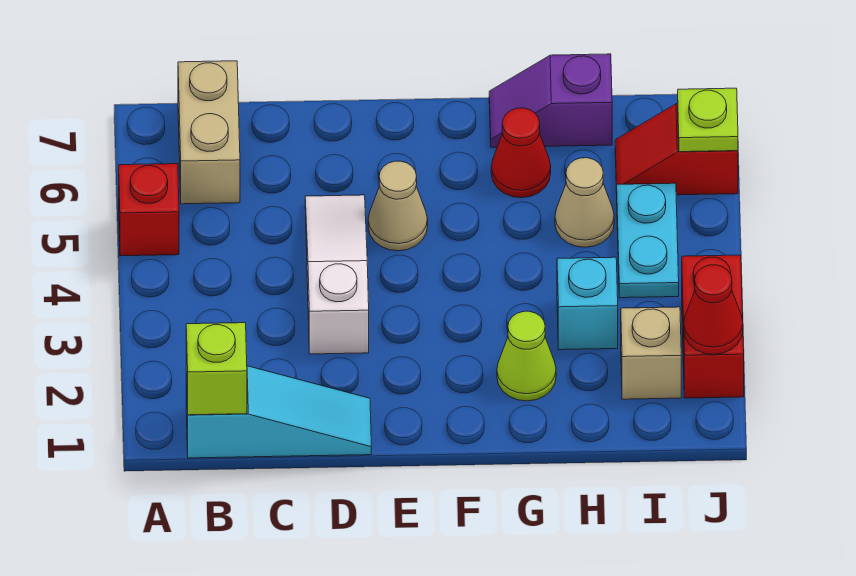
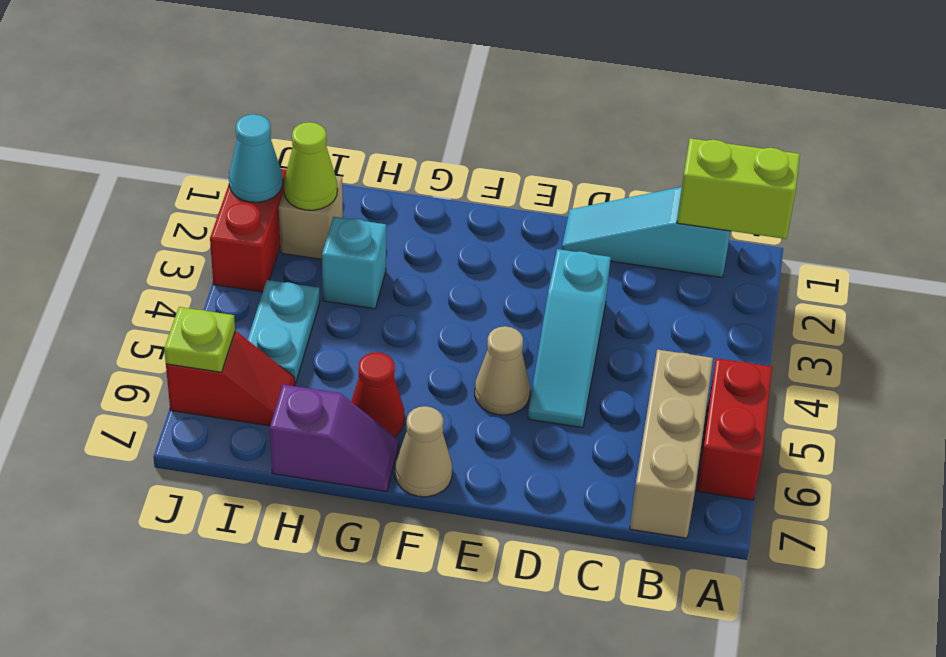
red 1x1 brick [119,164,179,256] -> red 1x2 brick [697,358,772,500]
lime 1x1 brick [186,323,247,415] -> lime 1x2 brick [677,138,800,239]
tan 1x2 brick [178,61,240,204] -> tan 1x3 brick [630,350,713,538]
white 1x3 slope [305,195,369,354] -> cyan 1x3 slope [528,249,611,428]
lime 1x1 cone [497,311,556,401] -> lime 1x1 cone moved to [284,122,337,210]
tan 1x1 cone [555,158,614,247] -> tan 1x1 cone moved to [395,406,452,497]
red 1x1 cone [684,265,743,354] -> cyan 1x1 cone [229,114,283,202]

